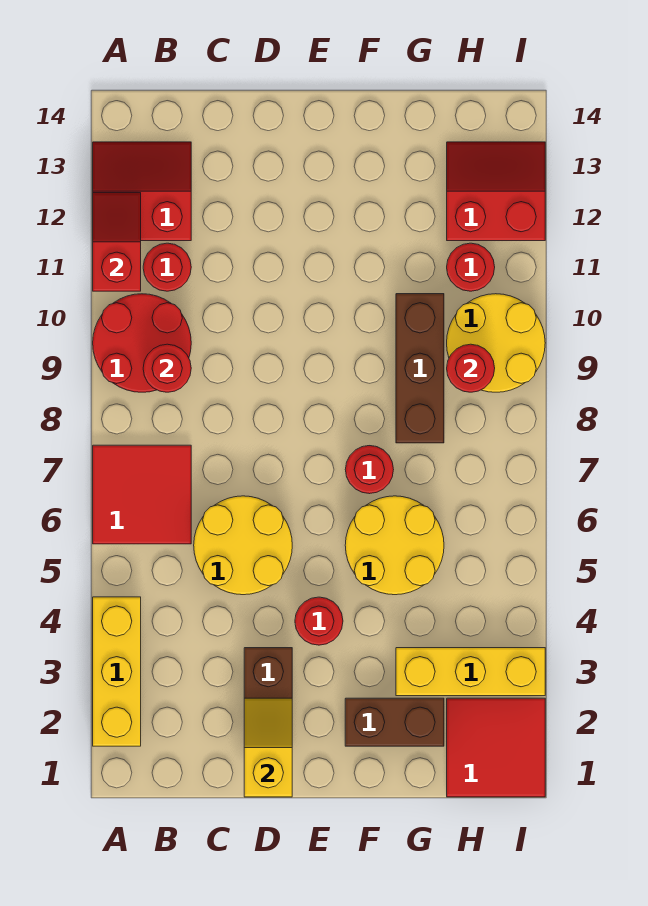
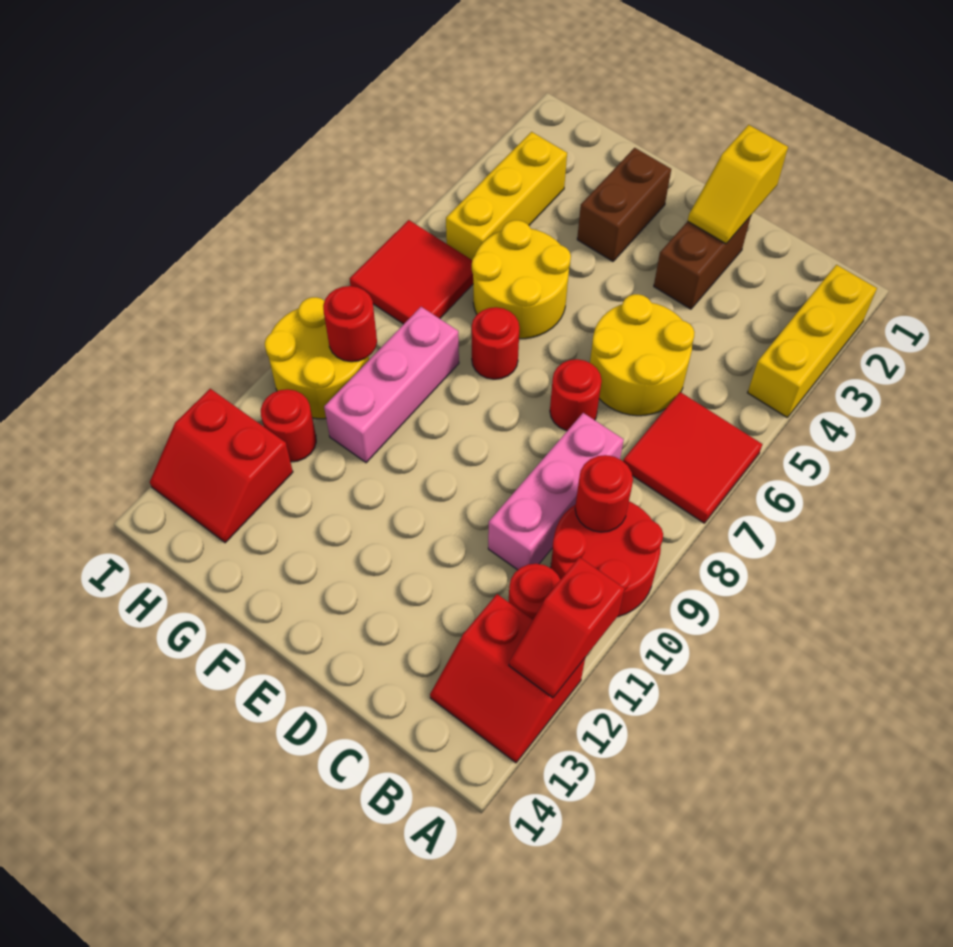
none -> pink 1x3 brick [488,413,624,570]
red 1x1 round brick [295,597,343,645] -> red 1x1 round brick moved to [550,359,602,431]
brown 1x2 brick [345,698,444,746] -> brown 1x2 brick turned to [577,148,671,261]
yellow 1x3 brick [396,648,545,696] -> yellow 1x3 brick turned to [446,132,567,260]
brown 1x3 brick [396,294,444,443] -> pink 1x3 brick [324,307,459,463]
red 2x2 tile [447,698,545,797] -> red 2x2 tile moved to [350,220,473,324]

